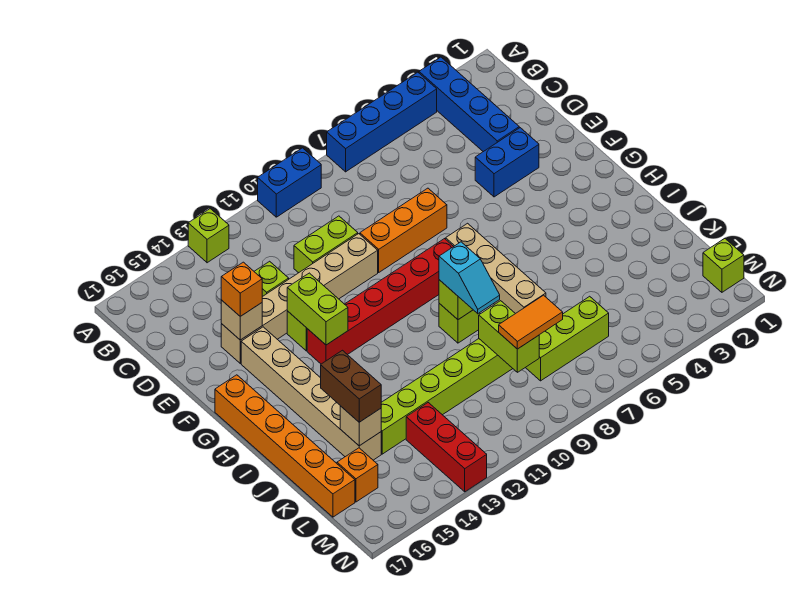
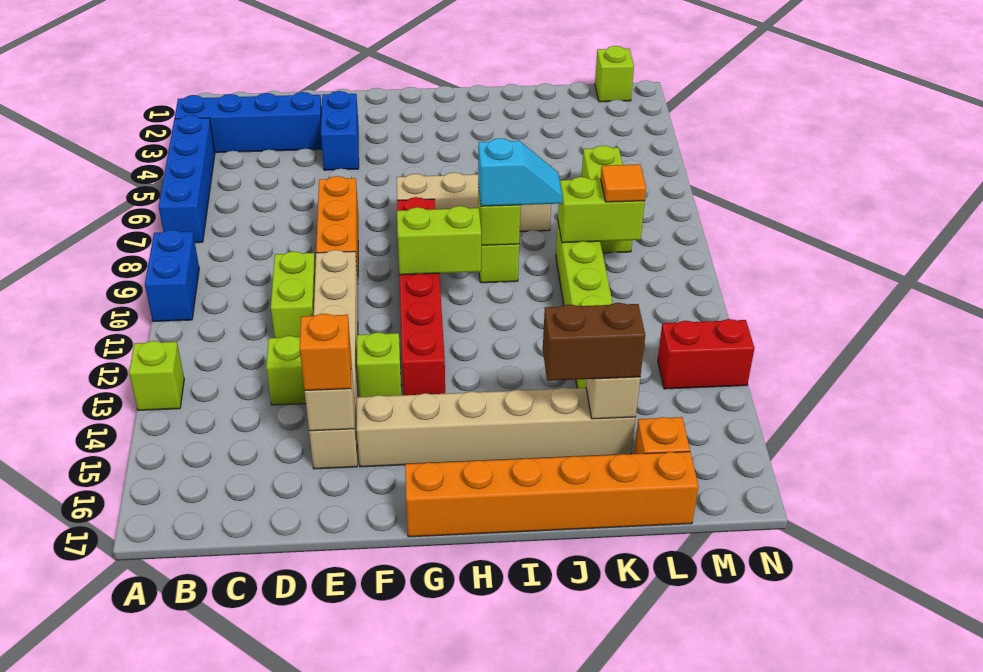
lime 1x2 brick [287,273,348,345] -> lime 1x2 brick moved to [397,206,482,275]
orange 1x2 tile [499,295,563,349] -> orange 1x1 tile [601,164,646,202]
red 1x3 brick [406,403,487,492] -> red 1x2 brick [658,319,755,389]

